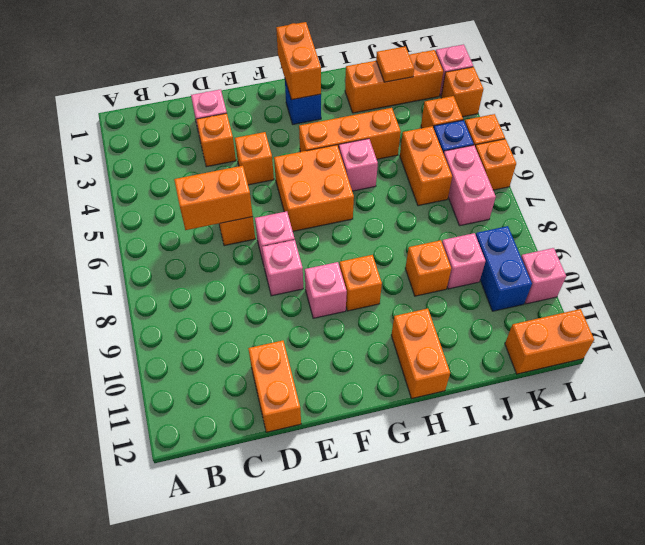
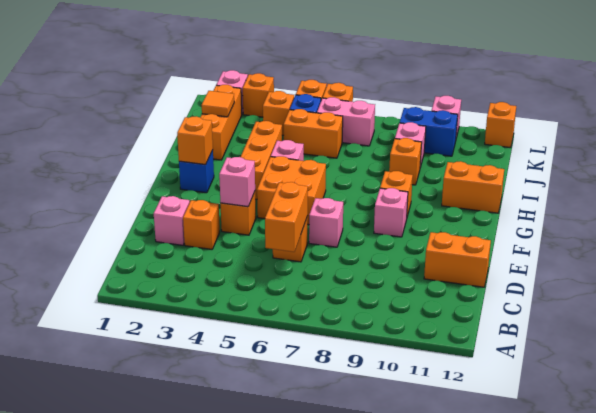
pink 1x1 brick [262,240,303,296] -> pink 1x1 brick moved to [219,157,255,207]
orange 1x2 brick [276,22,321,100] -> orange 1x1 brick [177,116,213,165]
orange 1x2 brick [505,309,594,374] -> orange 1x1 brick [485,102,516,148]

